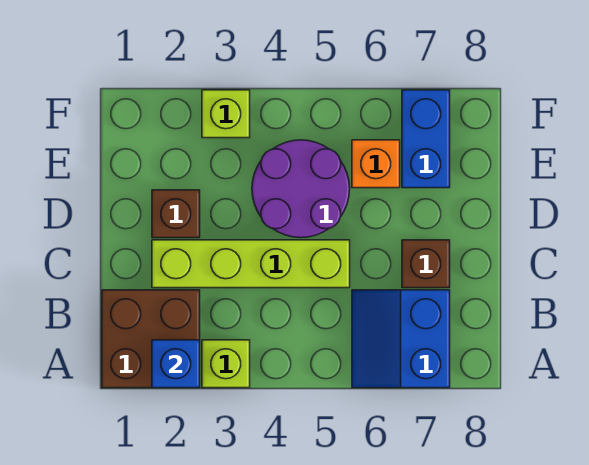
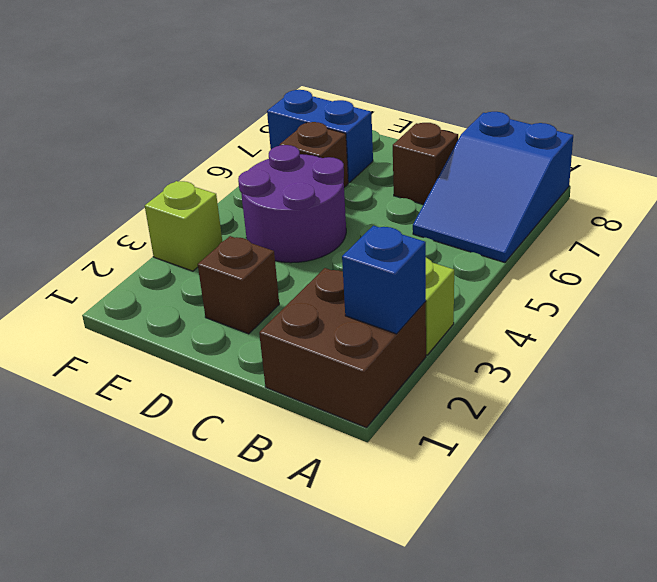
blue 2x2 slope [352,290,450,388] -> blue 2x3 slope [413,112,573,263]
lime 1x4 brick [152,240,350,288] -> none
orange 1x1 brick [352,140,400,188] -> brown 1x1 brick [280,122,348,187]

